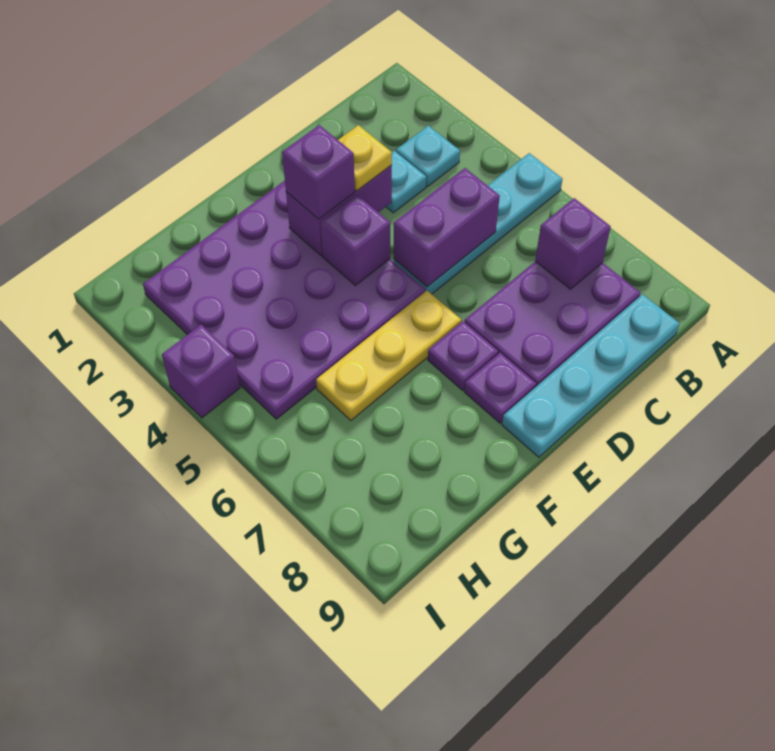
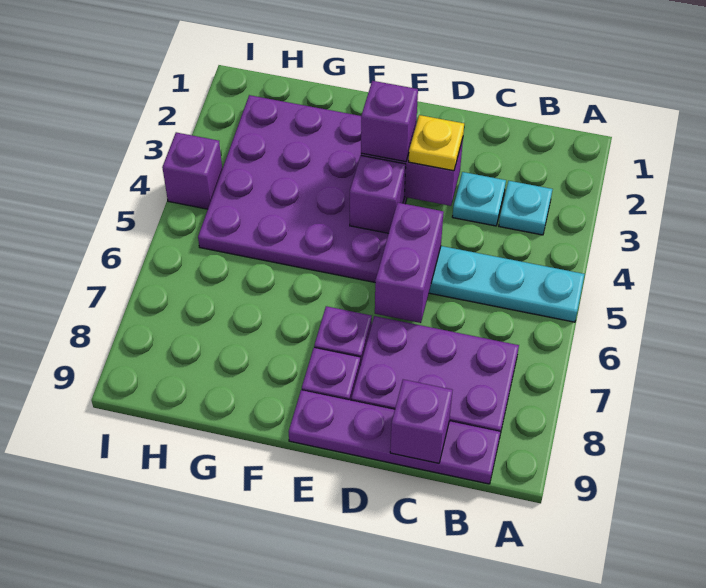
purple 1x1 brick [535,198,611,289] -> purple 1x1 brick moved to [390,379,453,463]
cyan 1x4 plate [502,294,679,457] -> purple 1x4 plate [289,390,500,484]
purple 1x2 brick [394,168,500,287] -> purple 1x2 brick turned to [375,203,444,323]
yellow 1x3 plate [316,291,461,421] -> none

